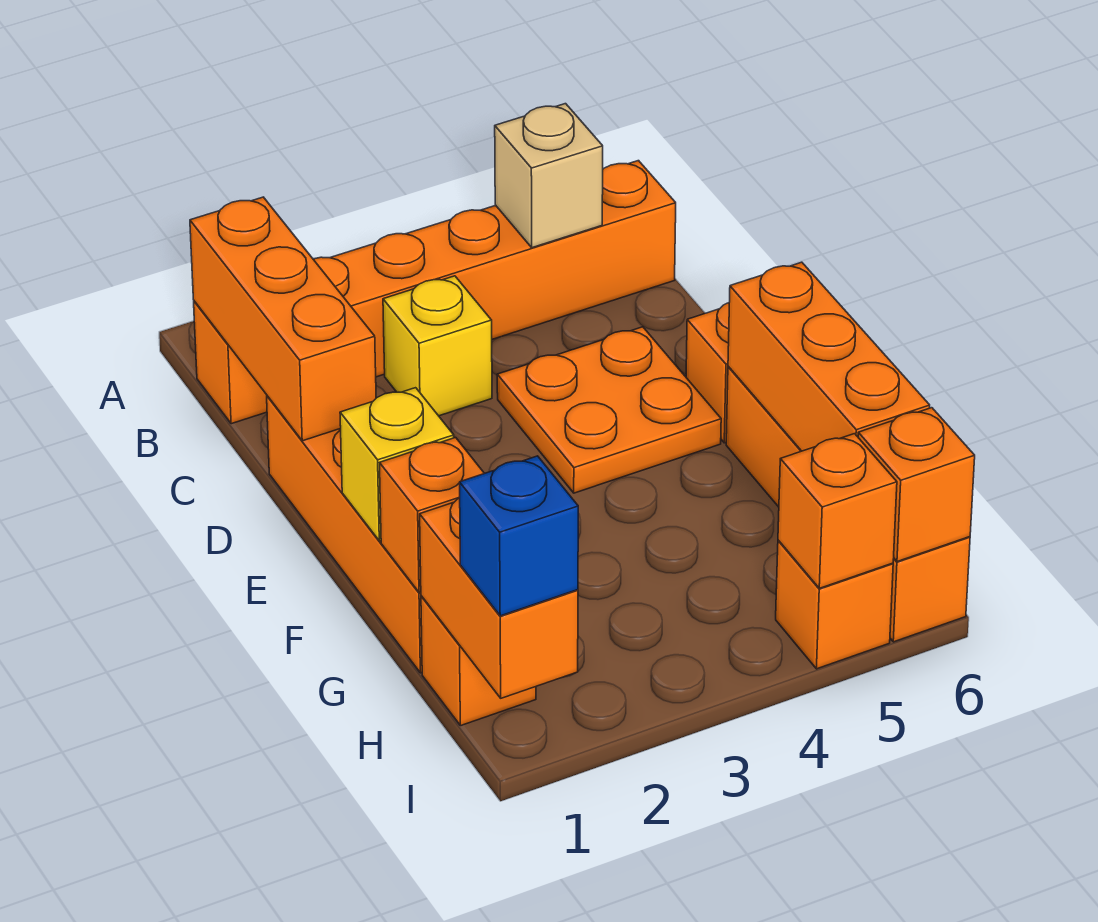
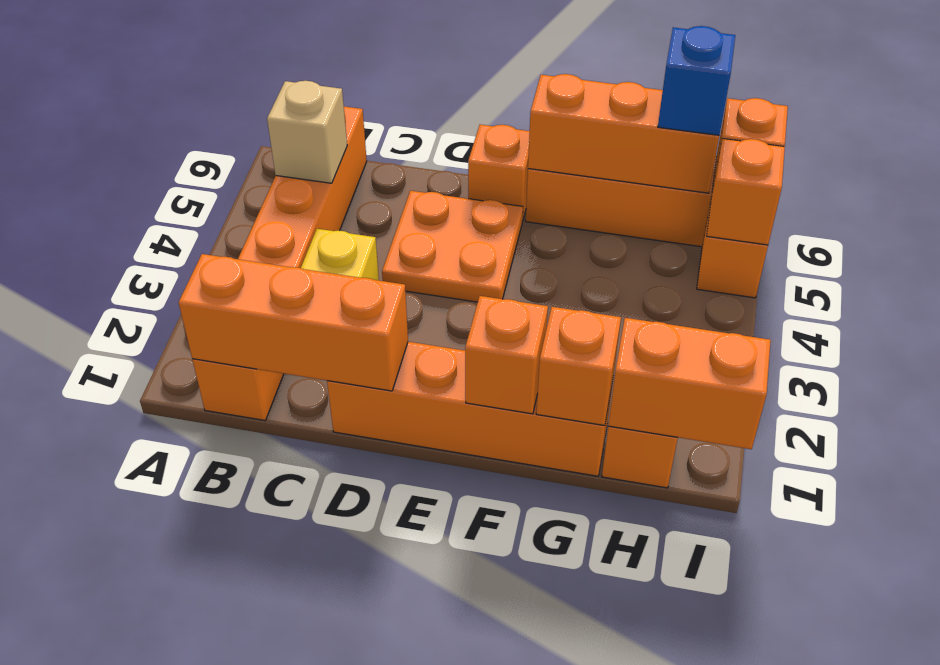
yellow 1x1 brick [340,388,454,541] -> orange 1x1 brick [465,296,548,414]
blue 1x1 brick [460,456,578,616] -> blue 1x1 brick moved to [658,26,735,135]

